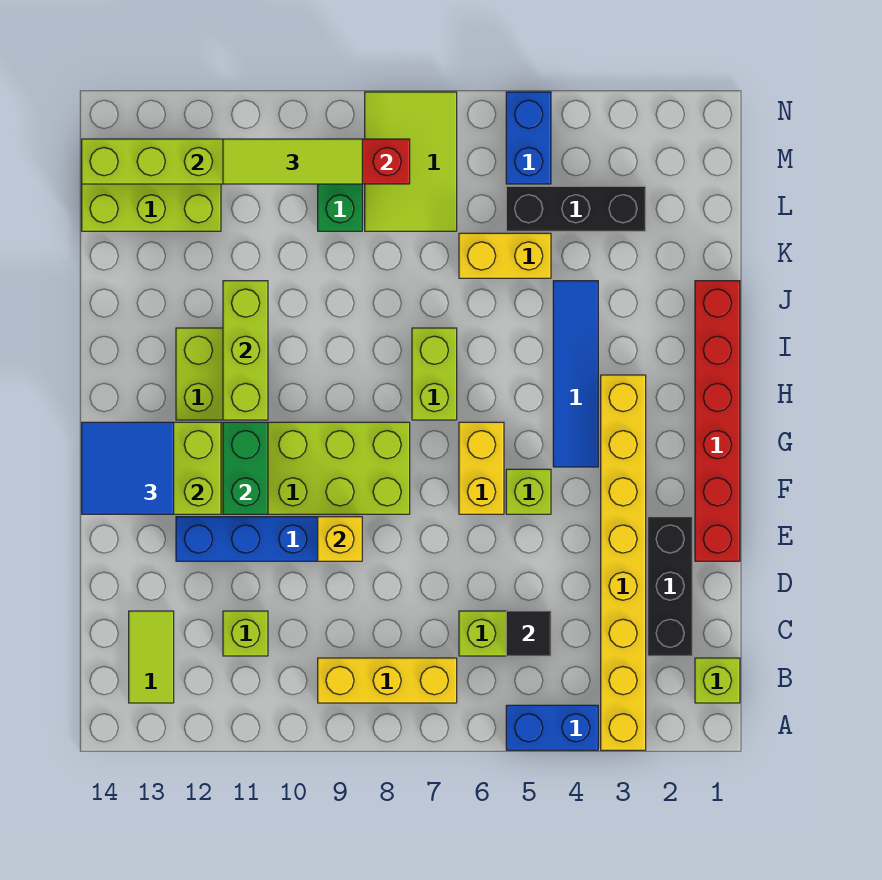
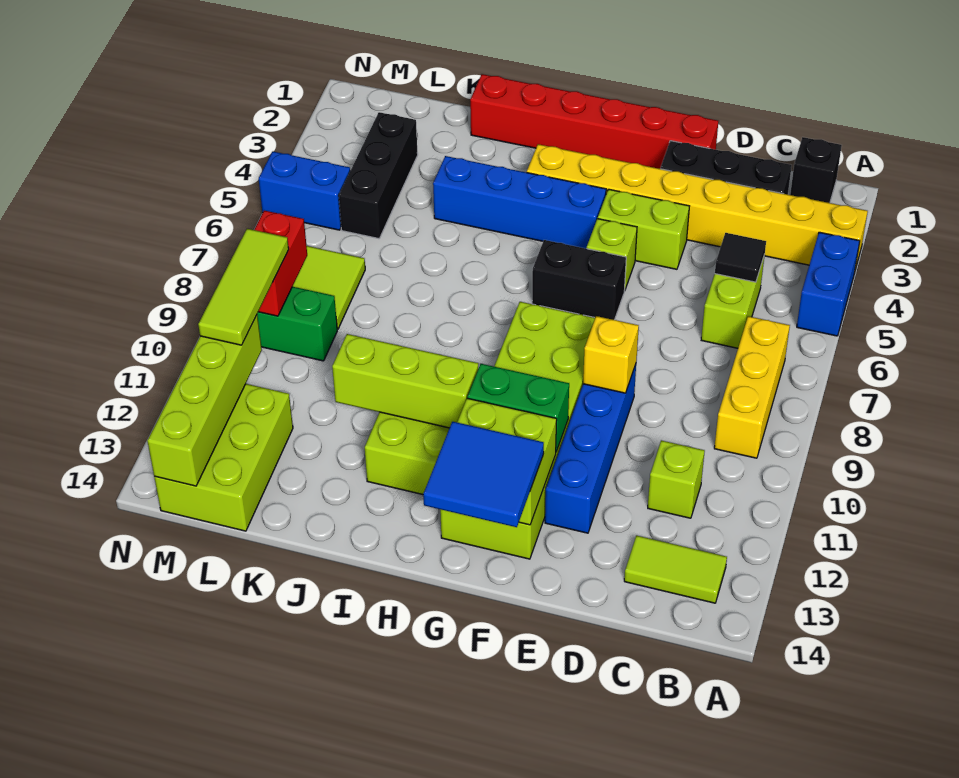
lime 1x1 brick [695,658,740,703] -> black 1x1 brick [790,137,842,203]
yellow 1x2 brick [459,422,504,514] -> black 1x2 brick [532,240,626,320]
blue 1x4 tile [553,281,598,467] -> blue 1x4 brick [433,156,606,249]
lime 1x2 brick [412,328,457,420] -> lime 1x2 brick moved to [598,189,689,269]
yellow 1x2 brick [459,233,551,278] -> none

